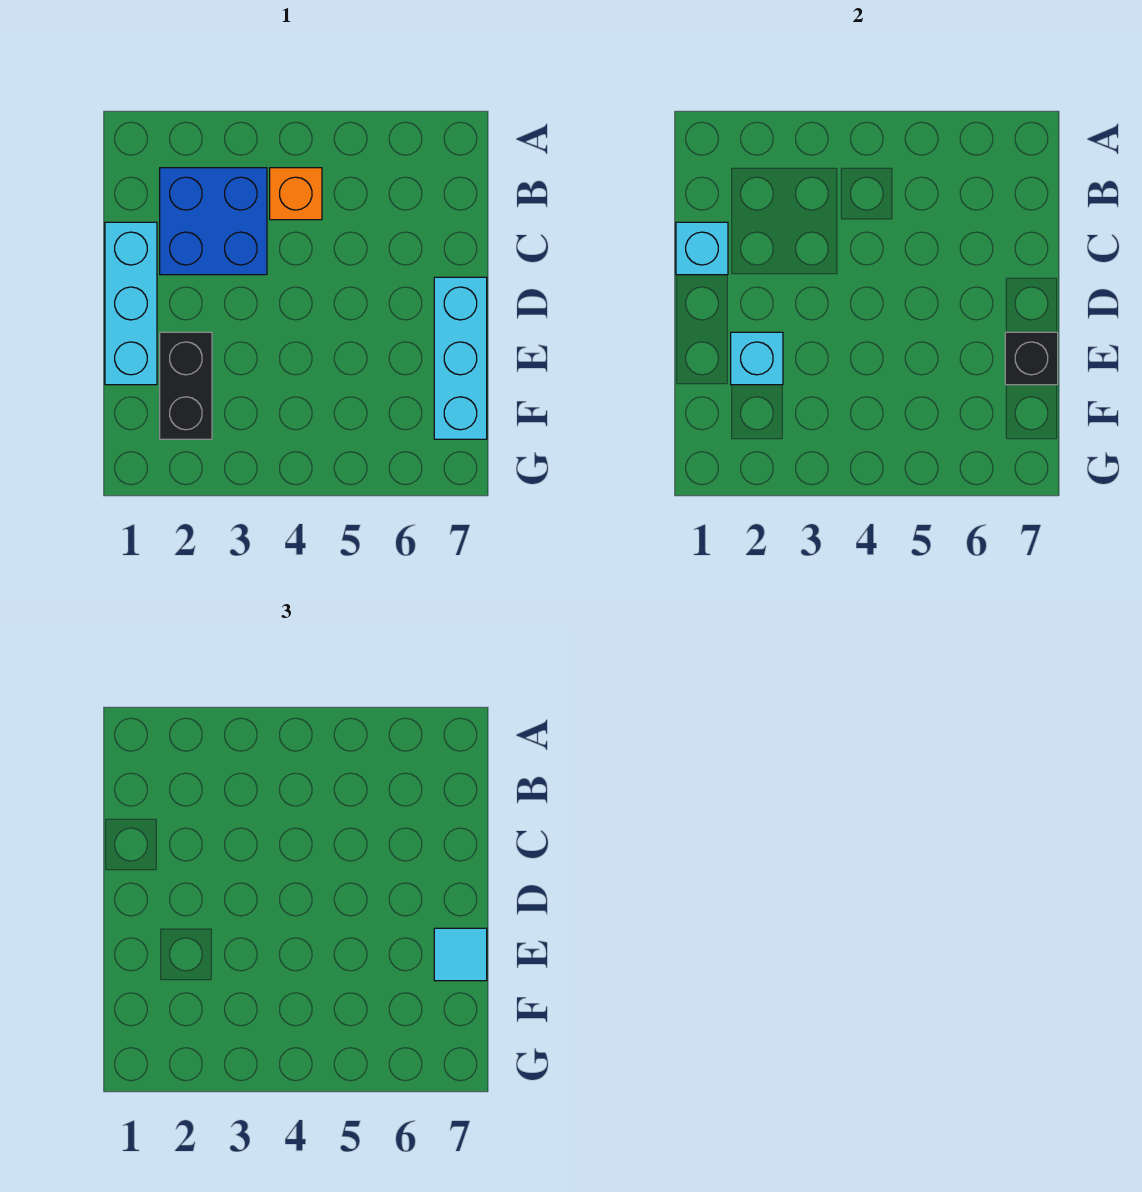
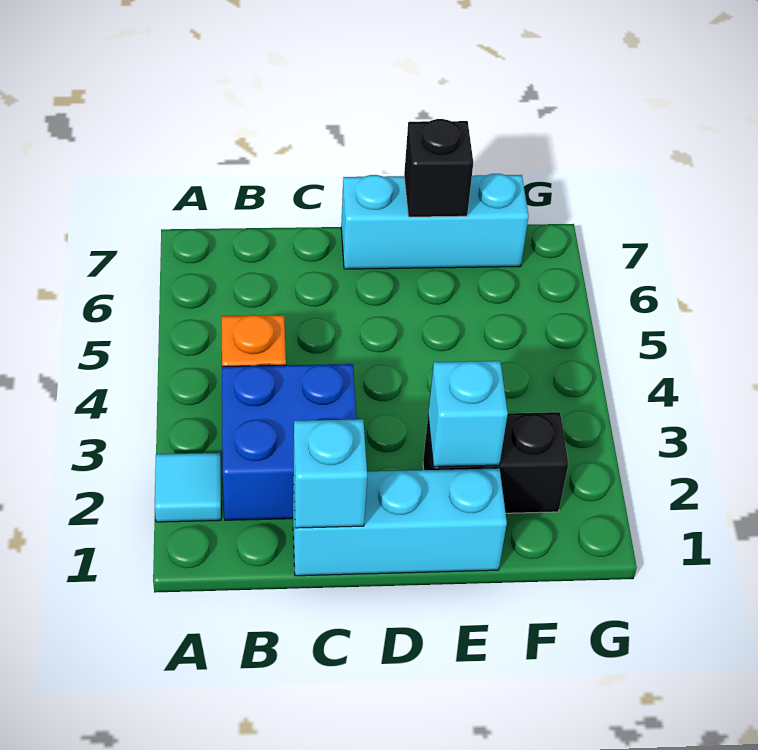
cyan 1x1 tile [434,928,487,981] -> cyan 1x1 tile moved to [155,453,221,522]

